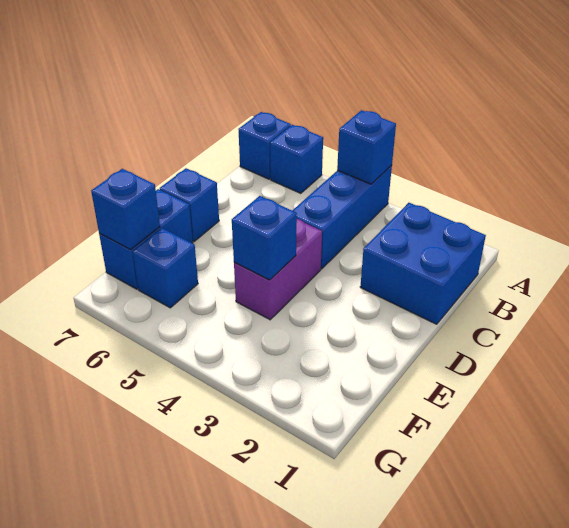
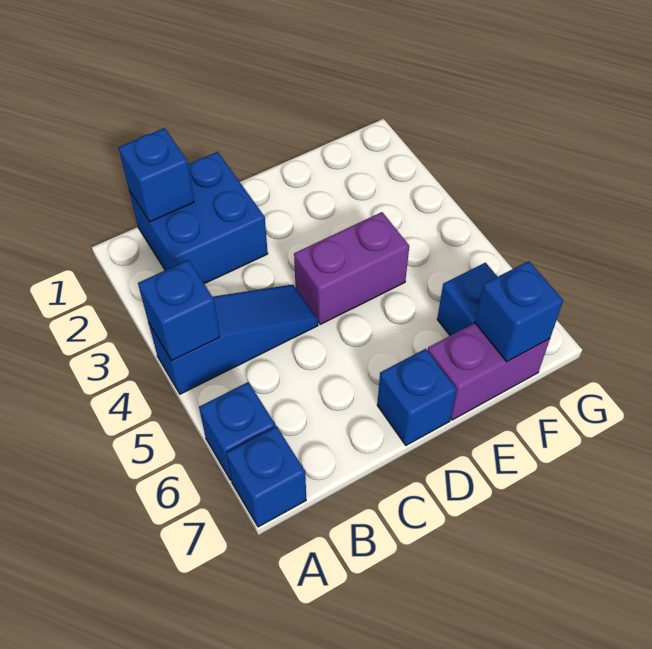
blue 1x3 brick [292,165,392,269] -> blue 1x3 slope [149,285,318,394]
blue 1x1 brick [232,196,297,280] -> blue 1x1 brick moved to [119,128,194,222]
blue 1x2 brick [99,189,193,289] -> purple 1x2 brick [428,323,550,420]

